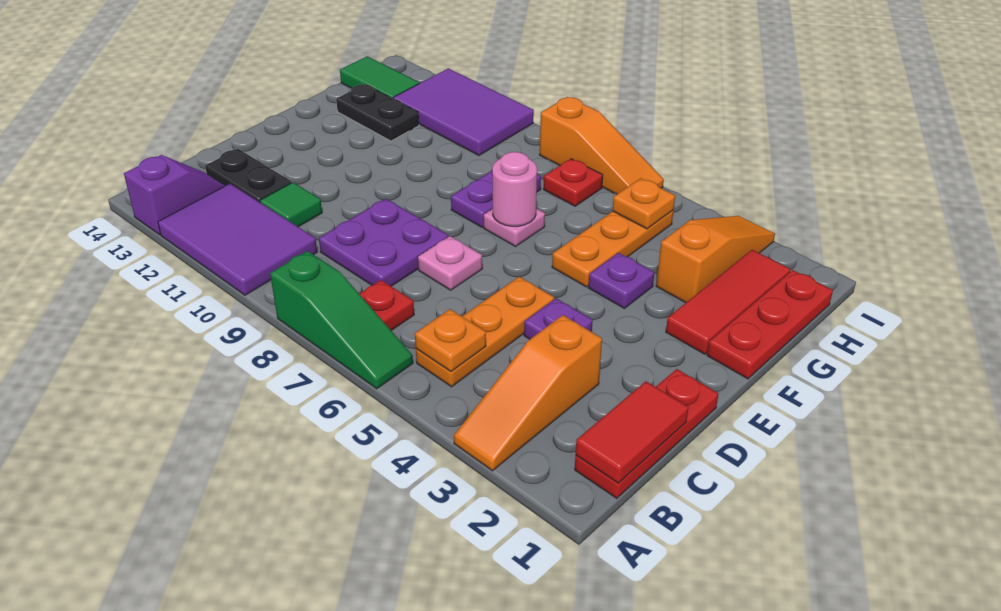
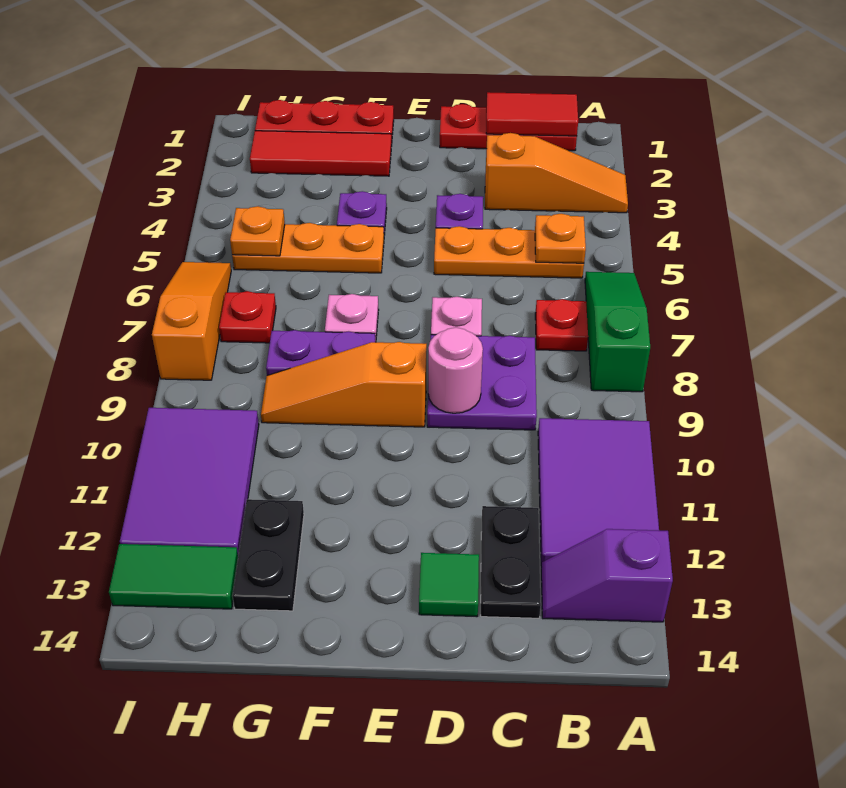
green 1x1 tile [260,182,322,227] -> green 1x1 tile moved to [419,553,479,617]
pink 1x1 round brick [492,152,537,226] -> pink 1x1 round brick moved to [428,327,483,413]
orange 1x3 slope [656,216,775,303] -> orange 1x3 slope moved to [261,342,427,427]
green 1x2 tile [340,56,419,99] -> green 1x2 tile turned to [109,544,238,609]

